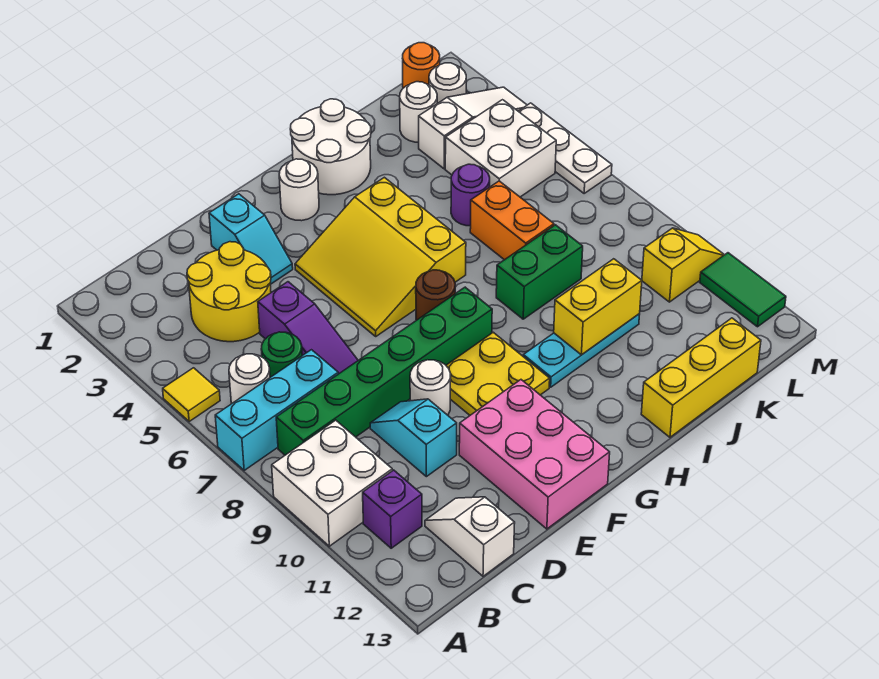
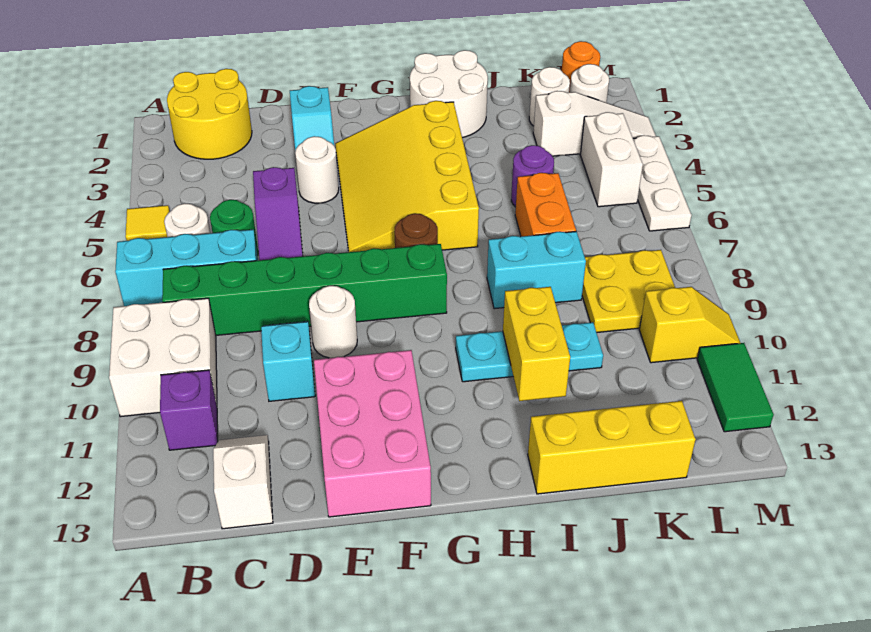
yellow 2x2 round brick [187,242,271,342] -> yellow 2x2 round brick moved to [167,69,252,159]
yellow 3x3 slope [295,177,466,336] -> yellow 3x4 slope [335,101,479,252]
yellow 2x2 plate [446,332,550,415] -> yellow 2x2 plate moved to [582,250,675,333]
white 1x1 round brick [279,159,319,221] -> white 1x1 round brick moved to [295,136,339,203]
green 1x2 brick [496,225,583,319] -> cyan 1x2 brick [487,231,586,309]
yellow 1x2 brick [554,259,642,355] -> yellow 1x2 brick turned to [503,287,570,401]
white 2x2 brick [445,100,556,197] -> white 1x2 brick [581,112,643,207]

